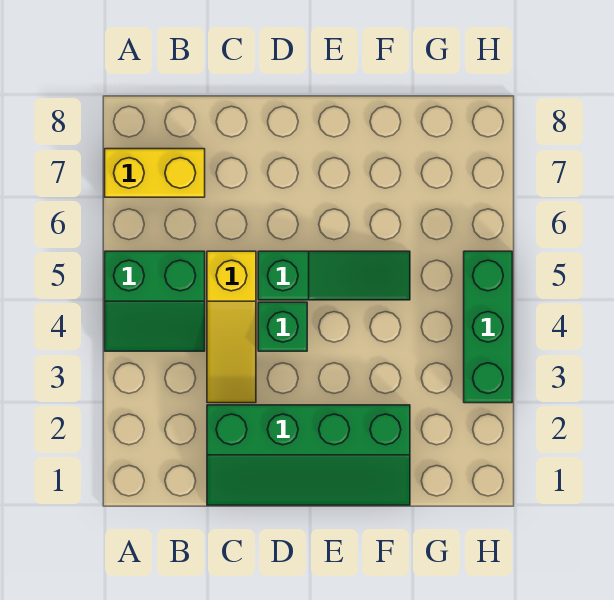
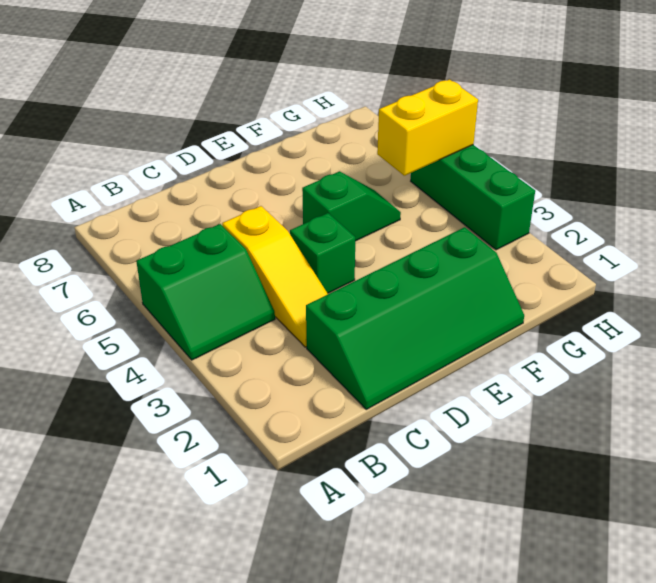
yellow 1x2 brick [105,149,205,197] -> yellow 1x2 brick moved to [377,80,478,176]
green 1x3 slope [258,251,410,300] -> green 1x2 slope [302,171,401,241]

